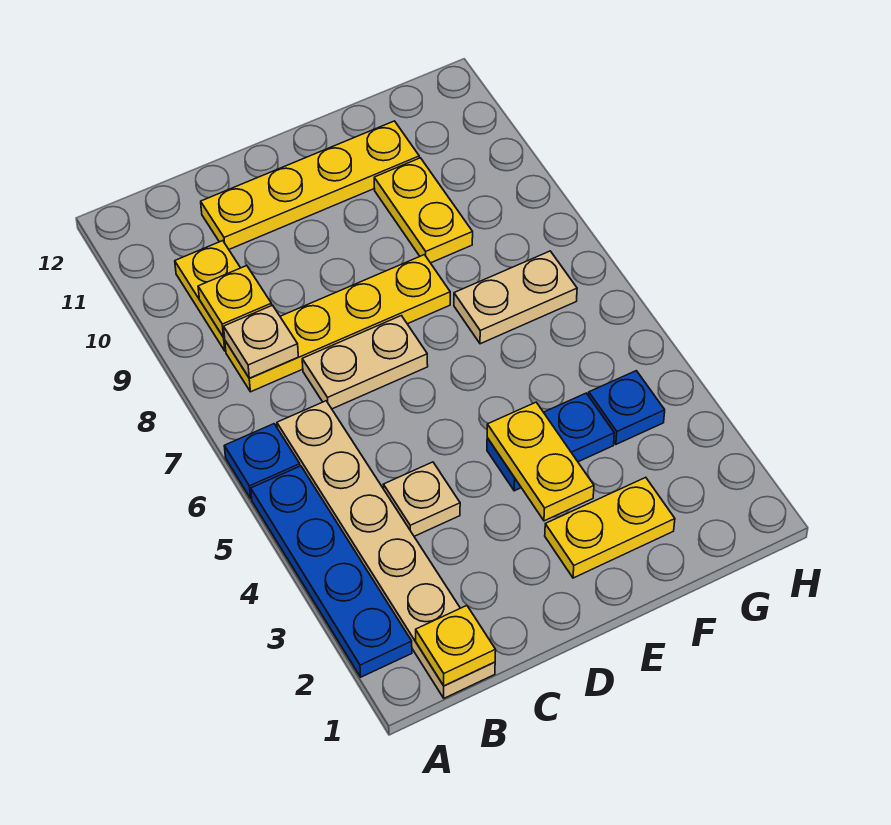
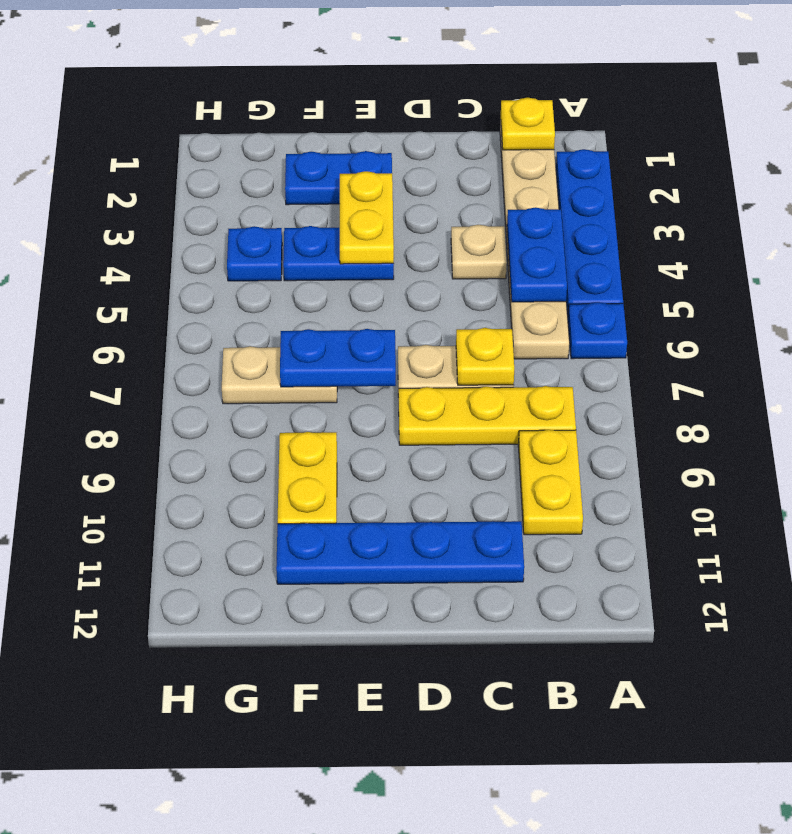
none -> blue 1x2 plate [507,207,567,302]
yellow 1x4 plate [225,255,450,392] -> yellow 1x3 plate [399,386,576,445]
tan 1x1 plate [224,305,298,378] -> none
yellow 1x1 plate [198,265,272,337] -> yellow 1x1 plate moved to [456,328,514,385]
yellow 1x4 plate [201,121,419,249] -> blue 1x4 plate [276,521,524,584]
yellow 1x2 plate [545,477,675,578] -> blue 1x2 plate [285,151,392,205]
none -> blue 1x2 plate [280,329,396,387]

